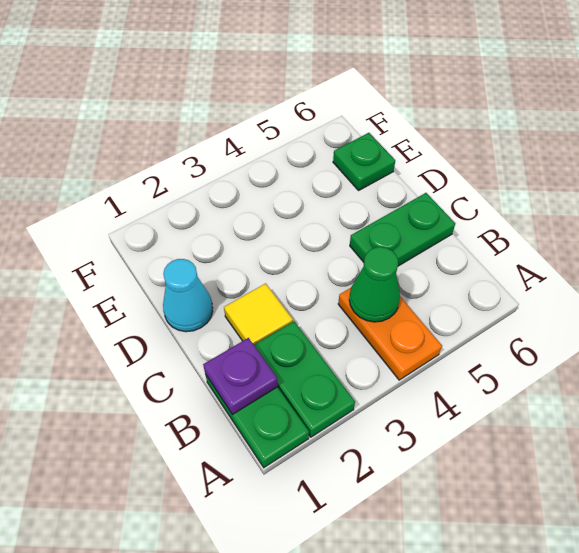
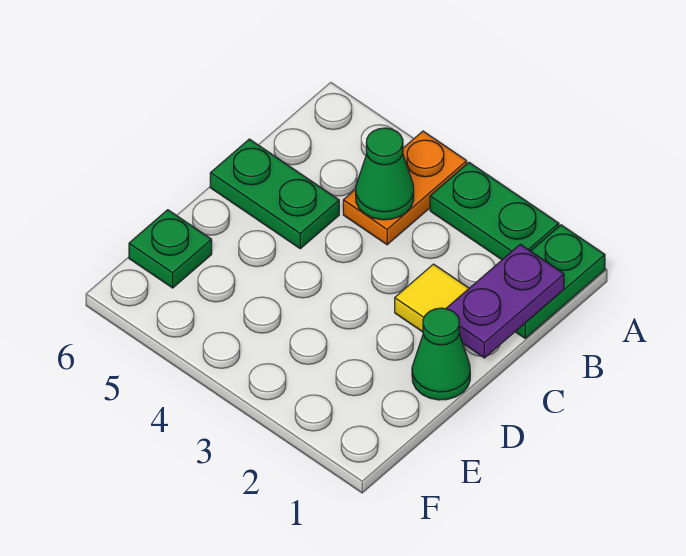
green 1x2 plate [254,321,355,437] -> green 1x2 plate turned to [430,163,559,260]
purple 1x1 plate [203,338,278,414] -> purple 1x2 plate [446,244,564,358]
cyan 1x1 cone [163,259,213,332] -> green 1x1 cone [412,308,470,400]

